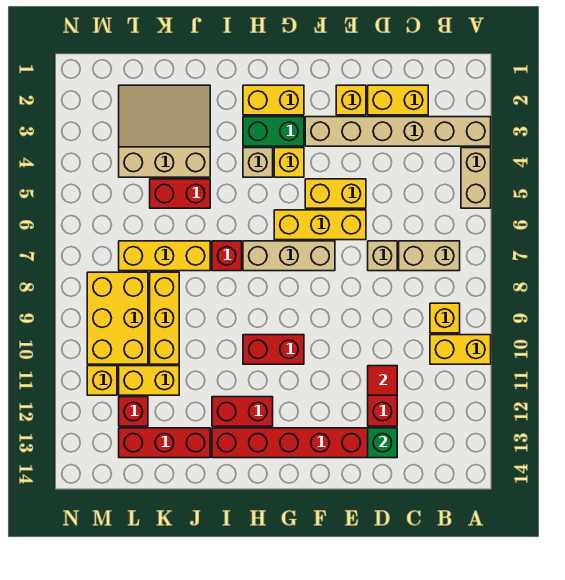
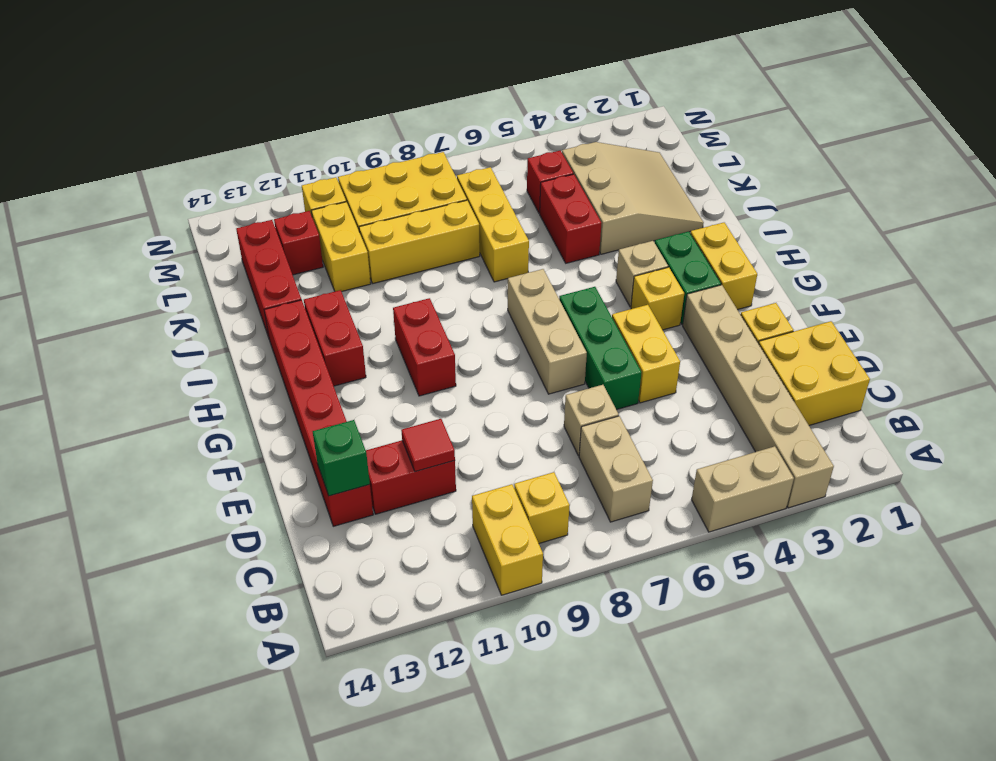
yellow 1x2 brick [368,85,428,115] -> yellow 2x2 brick [758,321,870,425]
yellow 1x3 brick [274,210,366,240] -> green 1x3 brick [559,287,642,410]
red 1x1 brick [212,241,242,271] -> red 1x1 brick moved to [527,150,573,213]

